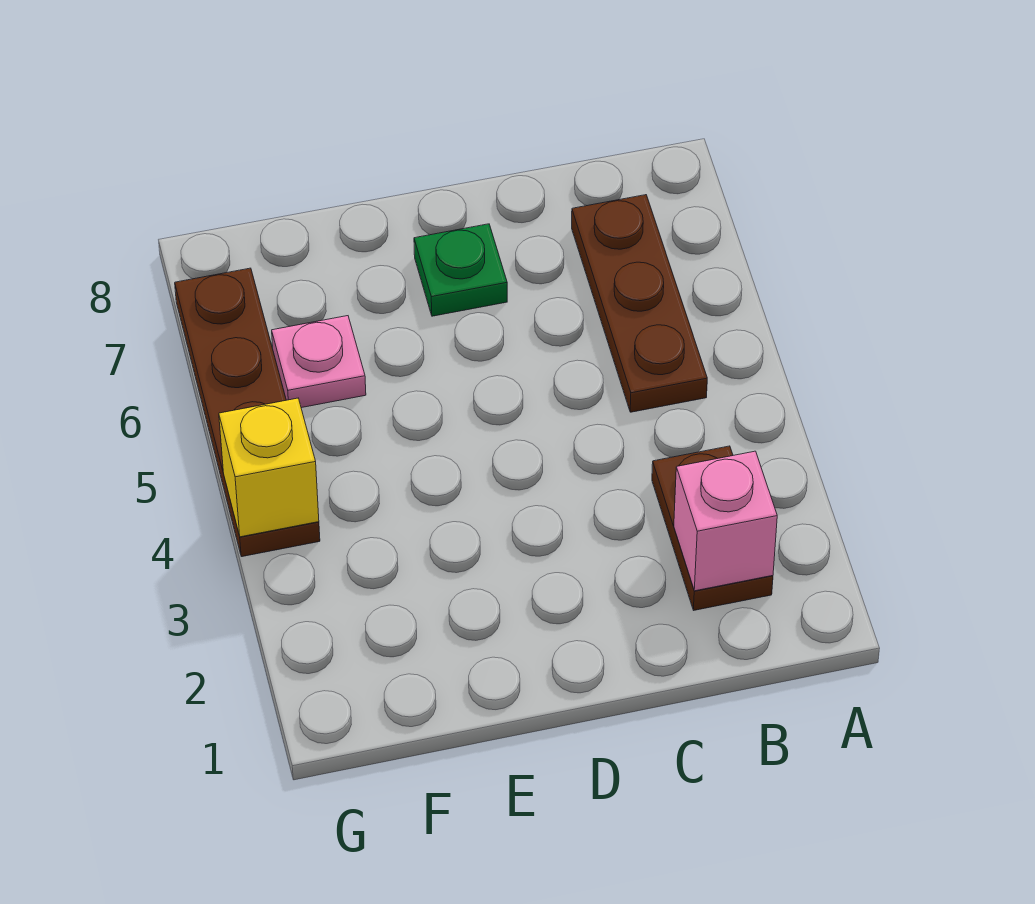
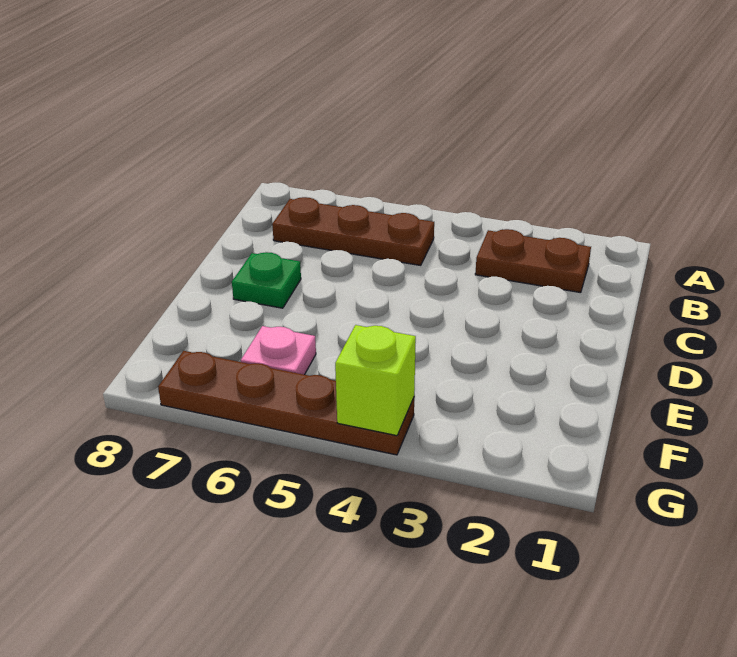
pink 1x1 brick [674,451,777,591] -> none
yellow 1x1 brick [219,398,319,537] -> lime 1x1 brick [335,325,416,436]

